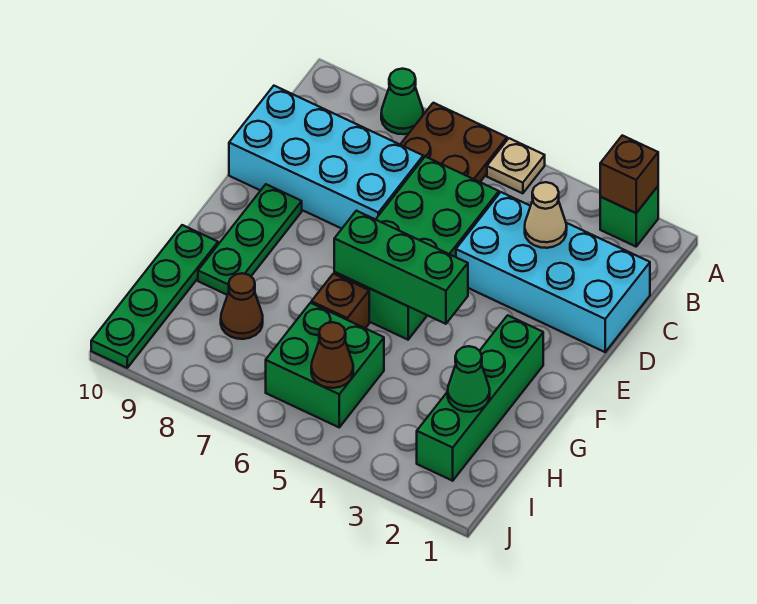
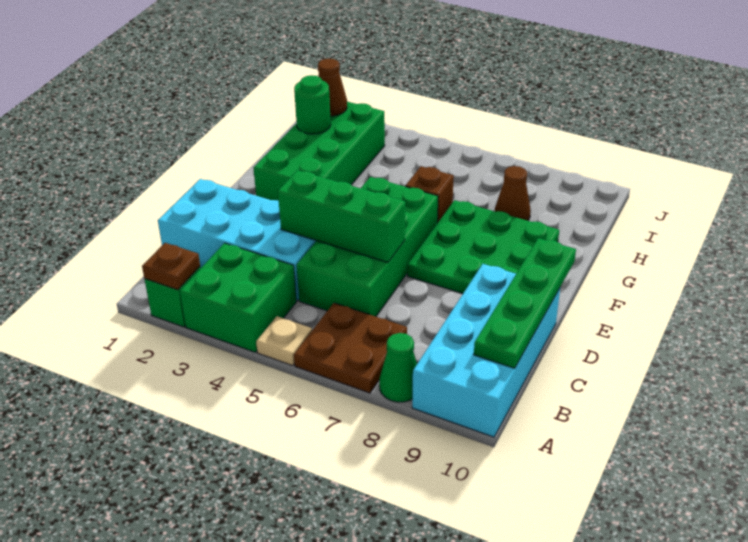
brown 1x1 brick [600,135,658,213] -> brown 1x1 plate [142,243,200,290]
tan 1x1 cone [525,182,567,248] -> none
cyan 2x4 brick [229,86,423,229] -> cyan 2x4 brick turned to [412,264,560,437]
green 1x3 plate [198,184,302,295] -> green 3x3 plate [407,200,559,294]
green 1x4 brick [417,315,543,481] -> green 2x4 brick [253,102,385,201]
green 1x3 brick [334,211,468,324] -> green 1x3 brick moved to [278,170,405,262]
green 1x4 plate [91,225,218,368] -> green 1x4 plate moved to [474,238,576,368]
green 1x1 cone [448,346,490,412] -> green 1x1 round brick [294,75,331,134]
green 2x2 brick [266,303,384,427] -> green 2x2 brick moved to [180,243,297,352]
brown 1x1 cone [311,322,353,388] -> brown 1x1 cone moved to [318,58,347,116]

